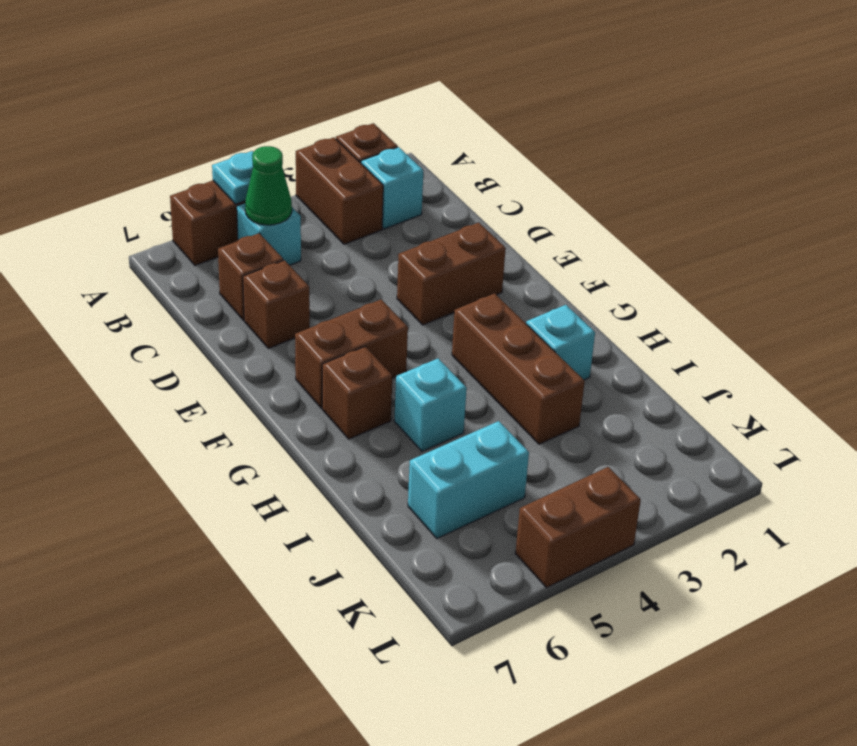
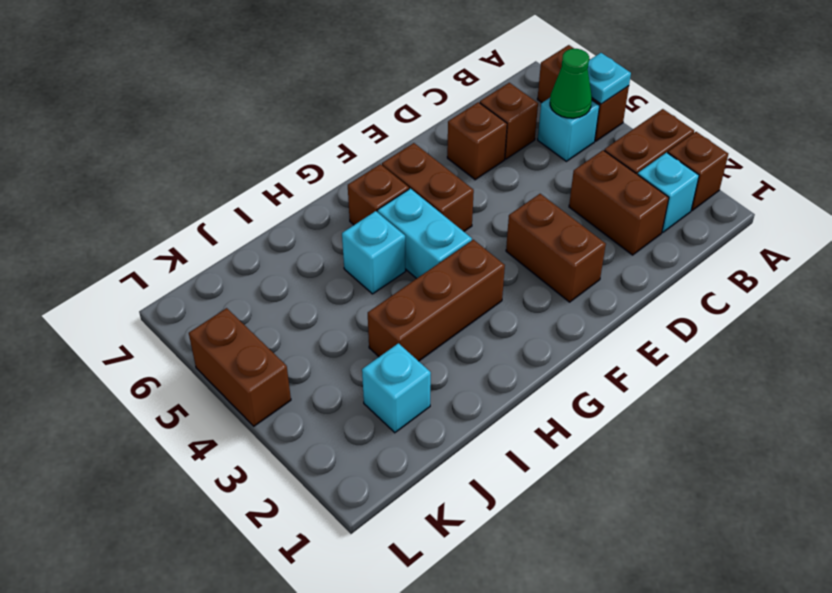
none -> brown 1x2 brick [569,150,669,255]
cyan 1x1 brick [526,305,595,380] -> cyan 1x1 brick moved to [362,343,431,433]
cyan 1x2 brick [408,421,529,538] -> cyan 1x2 brick moved to [378,189,472,279]

